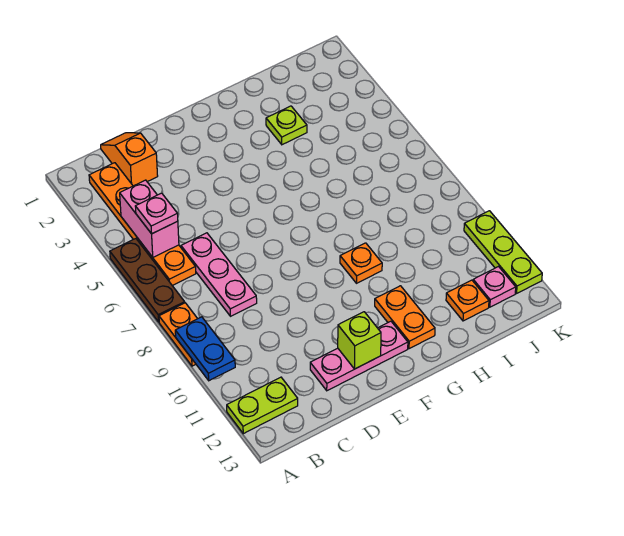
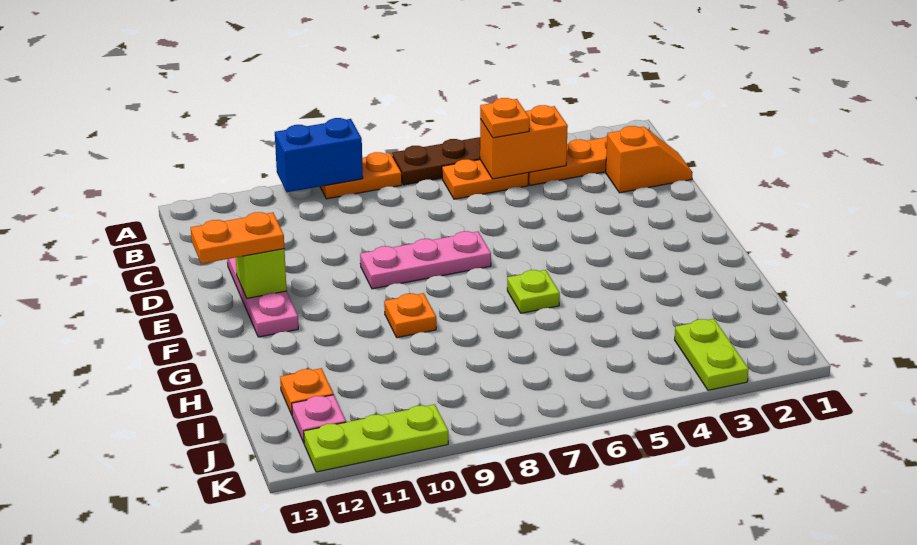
blue 1x2 plate [175,317,235,381] -> blue 1x2 brick [275,118,363,192]
lime 1x2 plate [227,377,298,434] -> lime 1x2 plate moved to [675,319,749,390]
pink 1x2 brick [120,180,179,257] -> orange 1x2 brick [480,105,568,179]
pink 1x1 plate [135,193,178,234] -> orange 1x1 plate [480,98,530,138]
pink 1x3 plate [181,233,257,316] -> pink 1x3 plate moved to [360,231,491,289]
orange 1x2 plate [375,286,435,349] -> orange 1x2 plate moved to [191,212,284,264]
lime 1x1 plate [266,106,307,145] -> lime 1x1 plate moved to [507,270,560,313]

